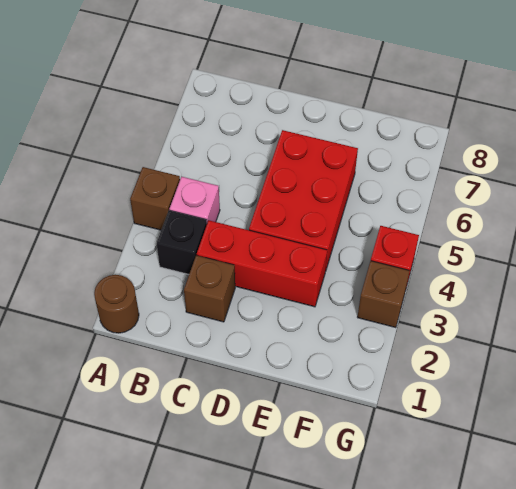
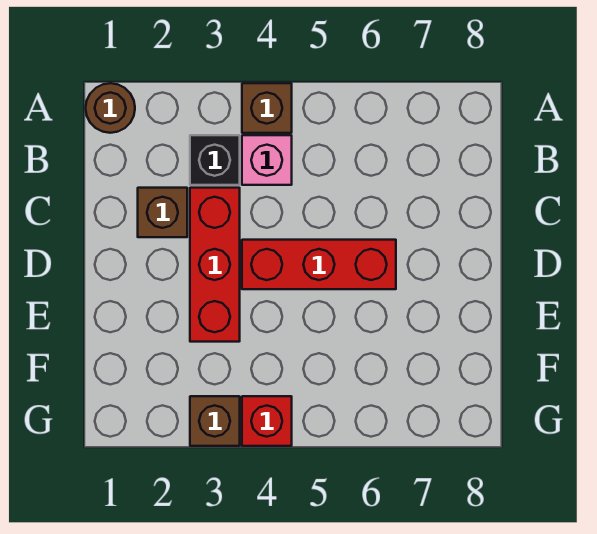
red 2x3 brick [249,130,358,269] -> red 1x3 brick [242,240,396,289]

